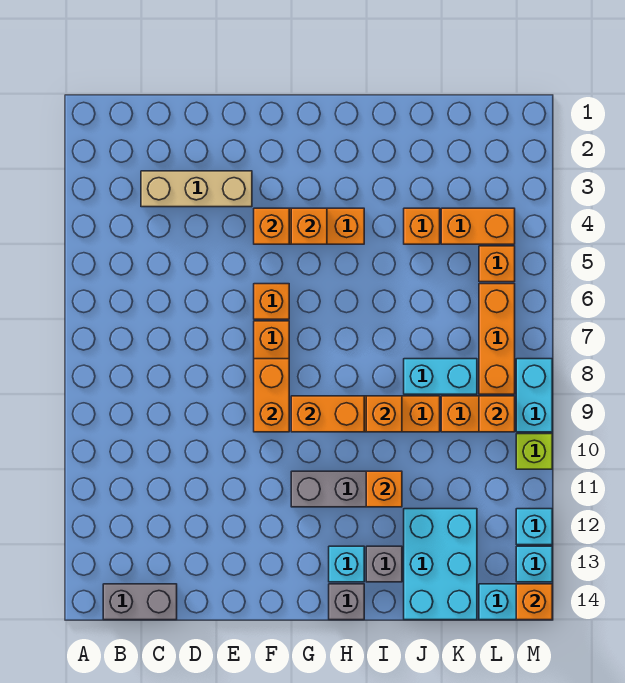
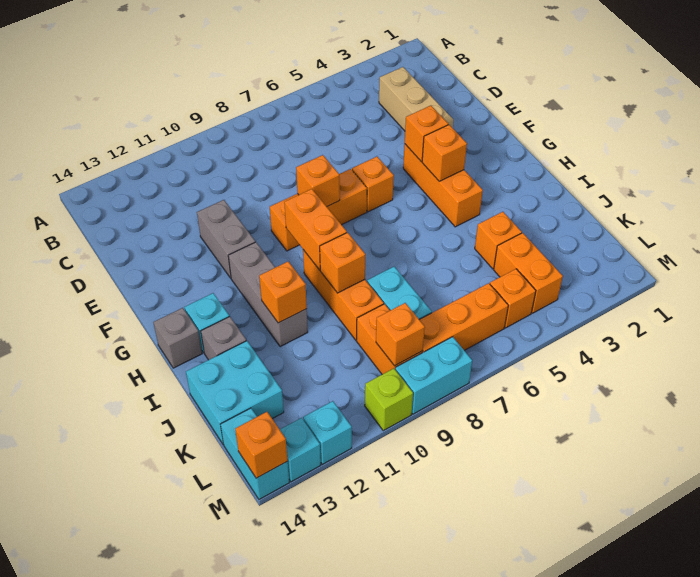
grey 1x2 brick [103,584,177,620] -> grey 1x2 brick moved to [197,200,255,278]
orange 1x2 brick [254,359,289,432] -> orange 1x1 brick [296,155,340,207]
cyan 2x3 brick [404,509,477,620] -> cyan 2x2 brick [186,341,284,445]

